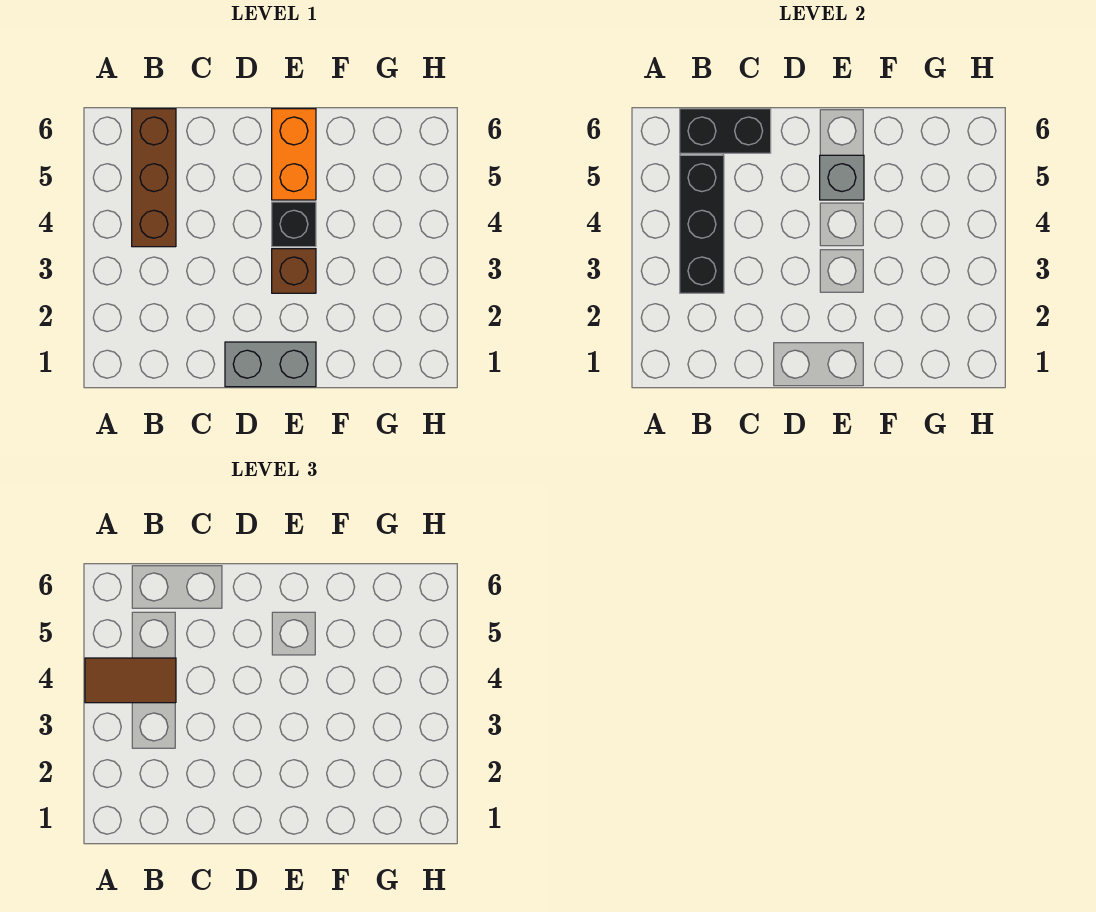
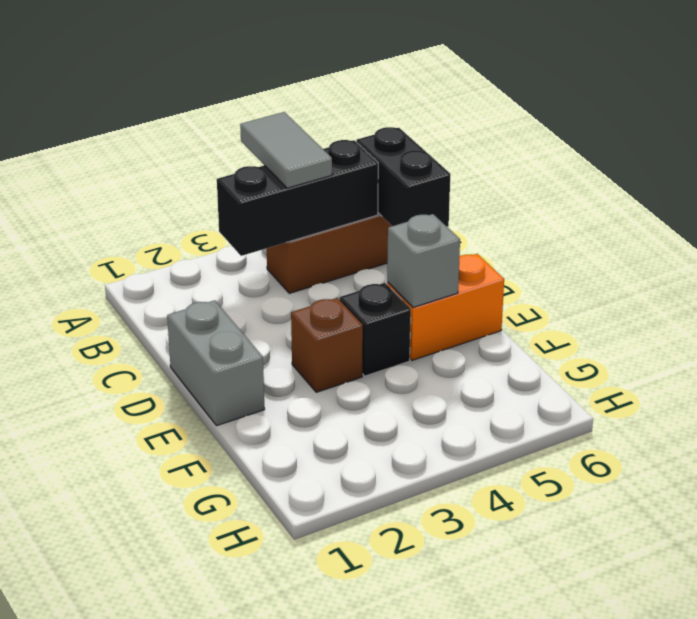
brown 1x2 tile [85,658,176,703] -> grey 1x2 tile [240,112,332,188]

